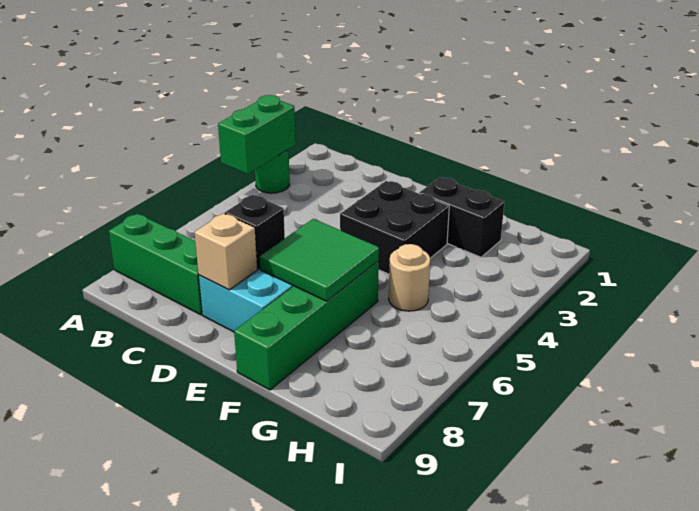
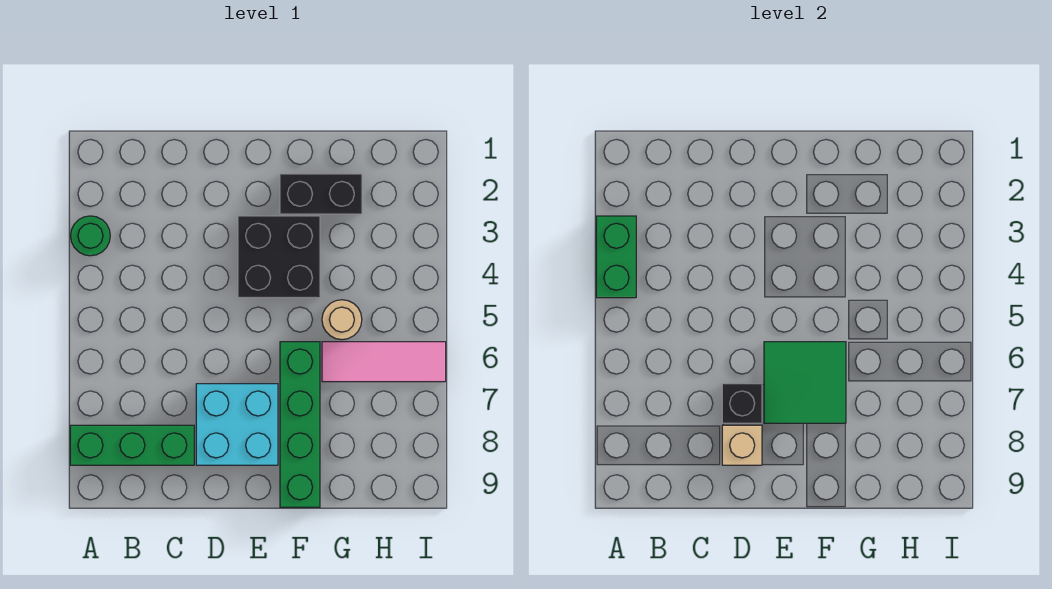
none -> pink 1x3 tile [322,342,446,382]

